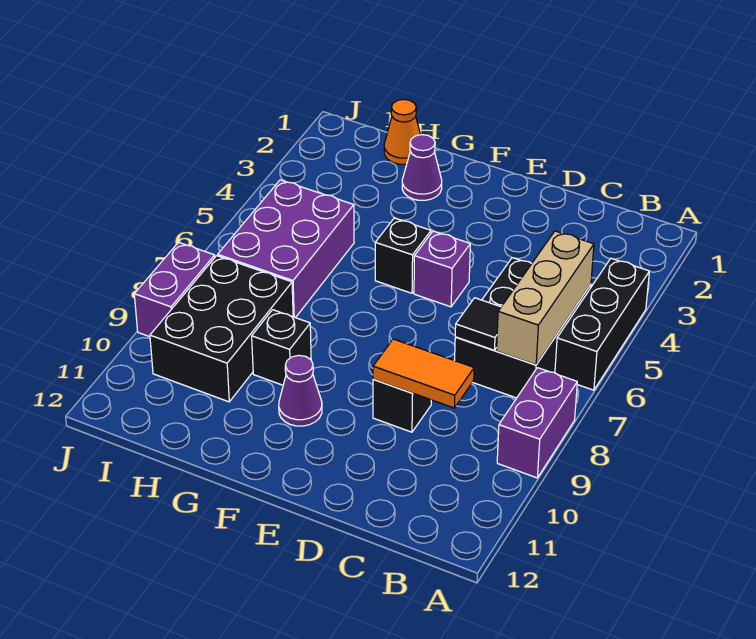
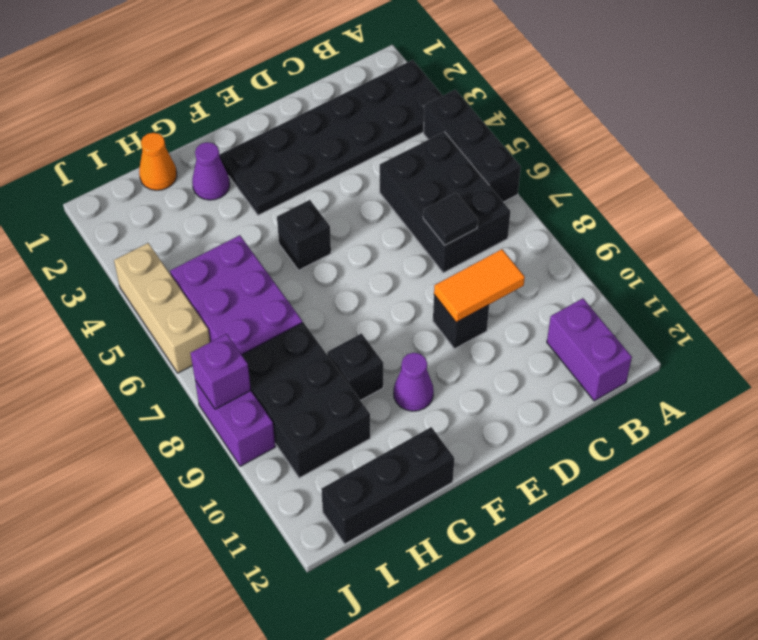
none -> black 2x6 plate [219,60,443,215]
purple 1x2 brick [497,368,577,478] -> purple 1x2 brick moved to [547,298,632,401]
tan 1x3 brick [497,231,594,365] -> tan 1x3 brick moved to [114,243,210,373]
purple 1x1 brick [414,231,470,307] -> purple 1x1 brick moved to [191,334,251,409]
none -> black 1x3 brick [321,427,454,544]

